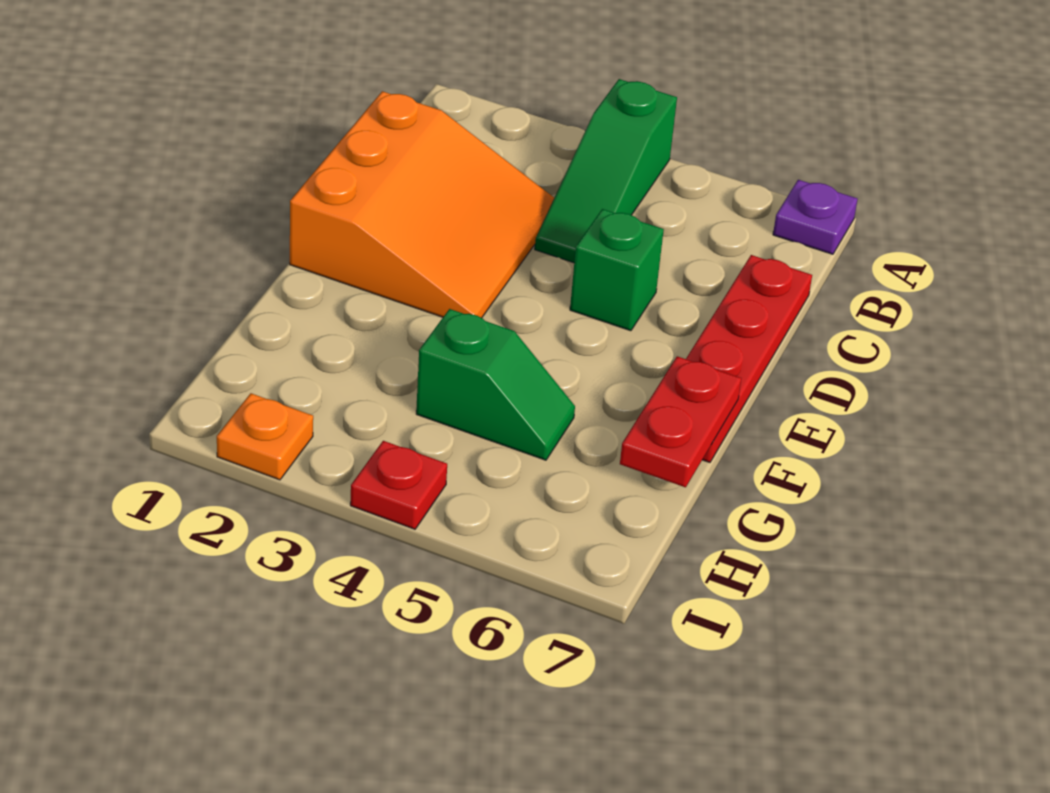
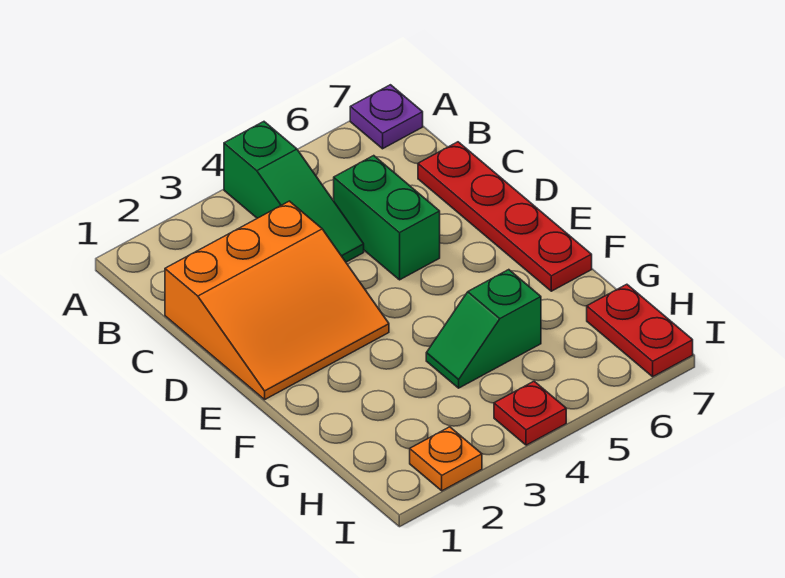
orange 3x3 slope [290,91,554,318] -> orange 3x3 slope turned to [165,201,389,400]
green 1x1 brick [570,209,664,331] -> green 1x2 brick [334,156,440,280]
red 1x2 plate [620,356,741,487] -> red 1x2 plate moved to [587,284,693,377]
green 1x2 slope [416,309,575,460] -> green 1x2 slope turned to [426,270,541,388]

